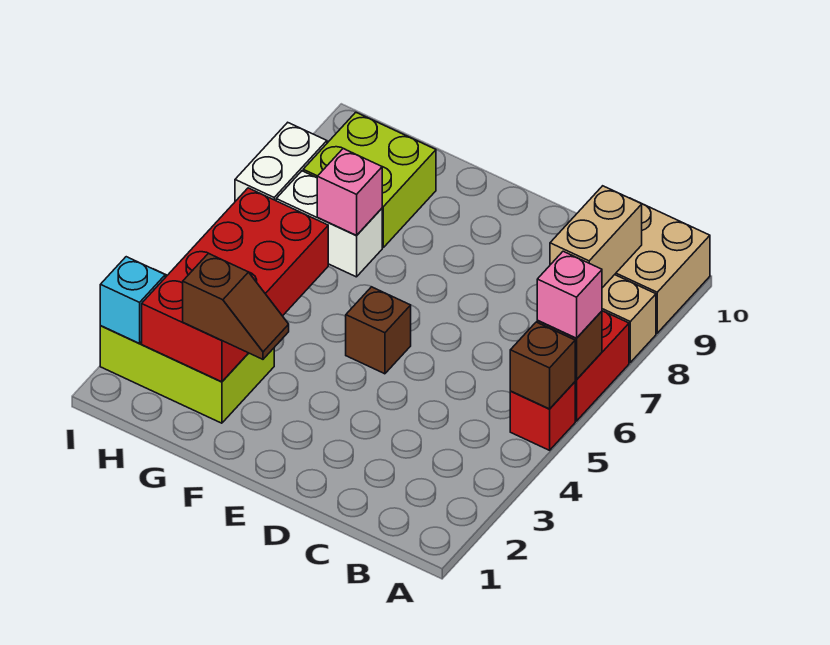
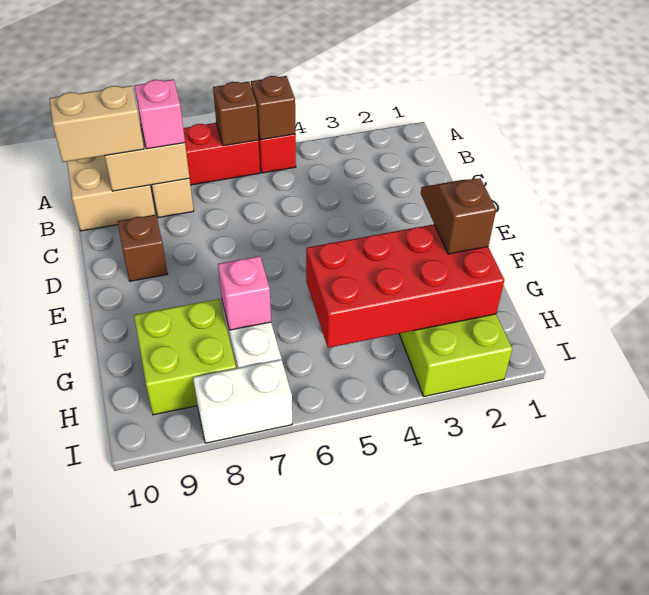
pink 1x1 brick [537,251,602,338] -> pink 1x1 brick moved to [134,79,185,149]
none -> tan 1x2 brick [49,86,144,162]
brown 1x1 brick [346,287,411,374] -> brown 1x1 brick moved to [118,214,168,281]
cyan 1x1 brick [100,257,165,343] -> none

